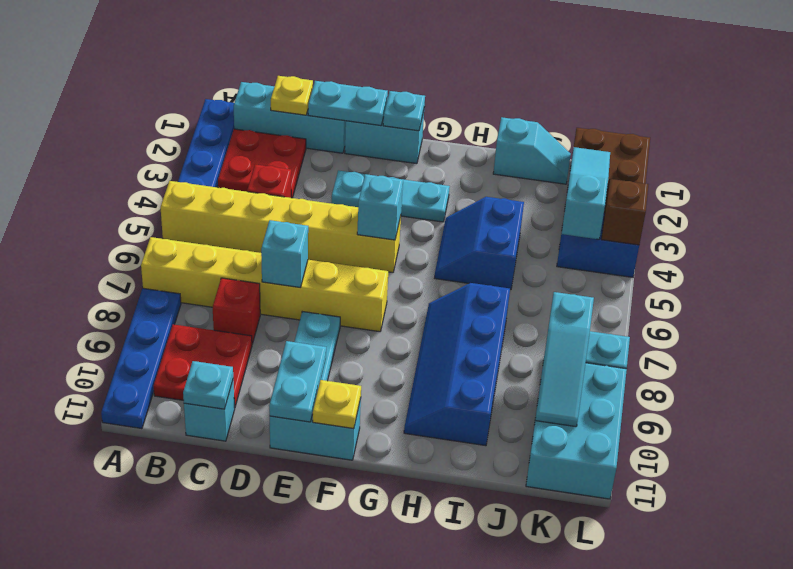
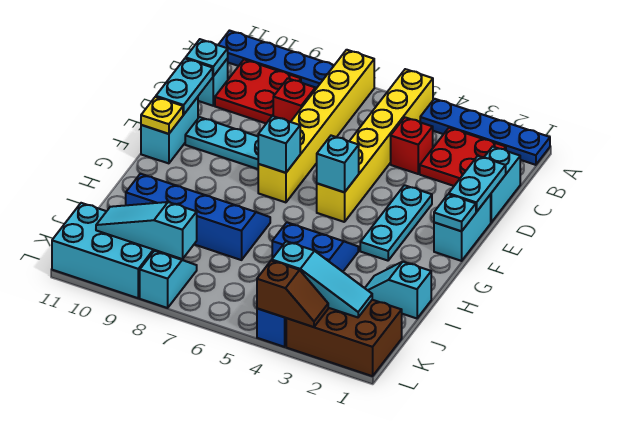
cyan 1x3 brick [234,82,346,153] -> cyan 1x2 brick [484,147,520,222]
yellow 1x1 plate [271,76,313,115] -> none
cyan 1x1 brick [261,220,308,287] -> cyan 1x1 brick moved to [258,116,300,173]
cyan 1x2 plate [269,341,326,422] -> cyan 1x2 plate turned to [156,58,213,115]
cyan 1x2 slope [493,117,571,184] -> cyan 1x2 slope turned to [365,262,431,318]

